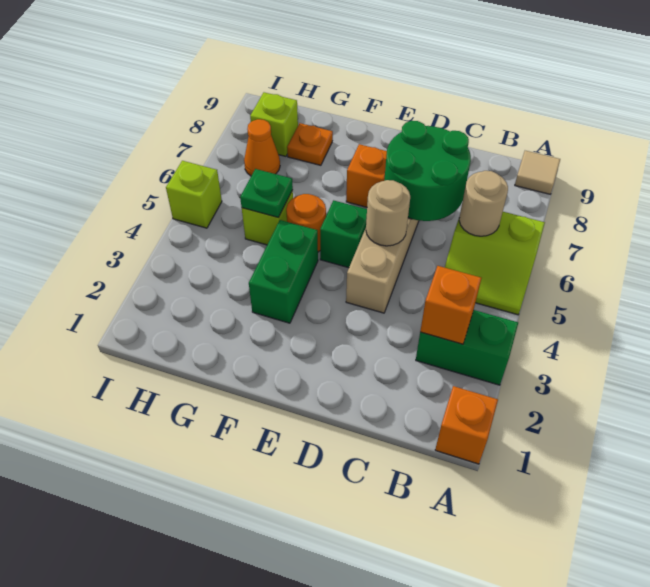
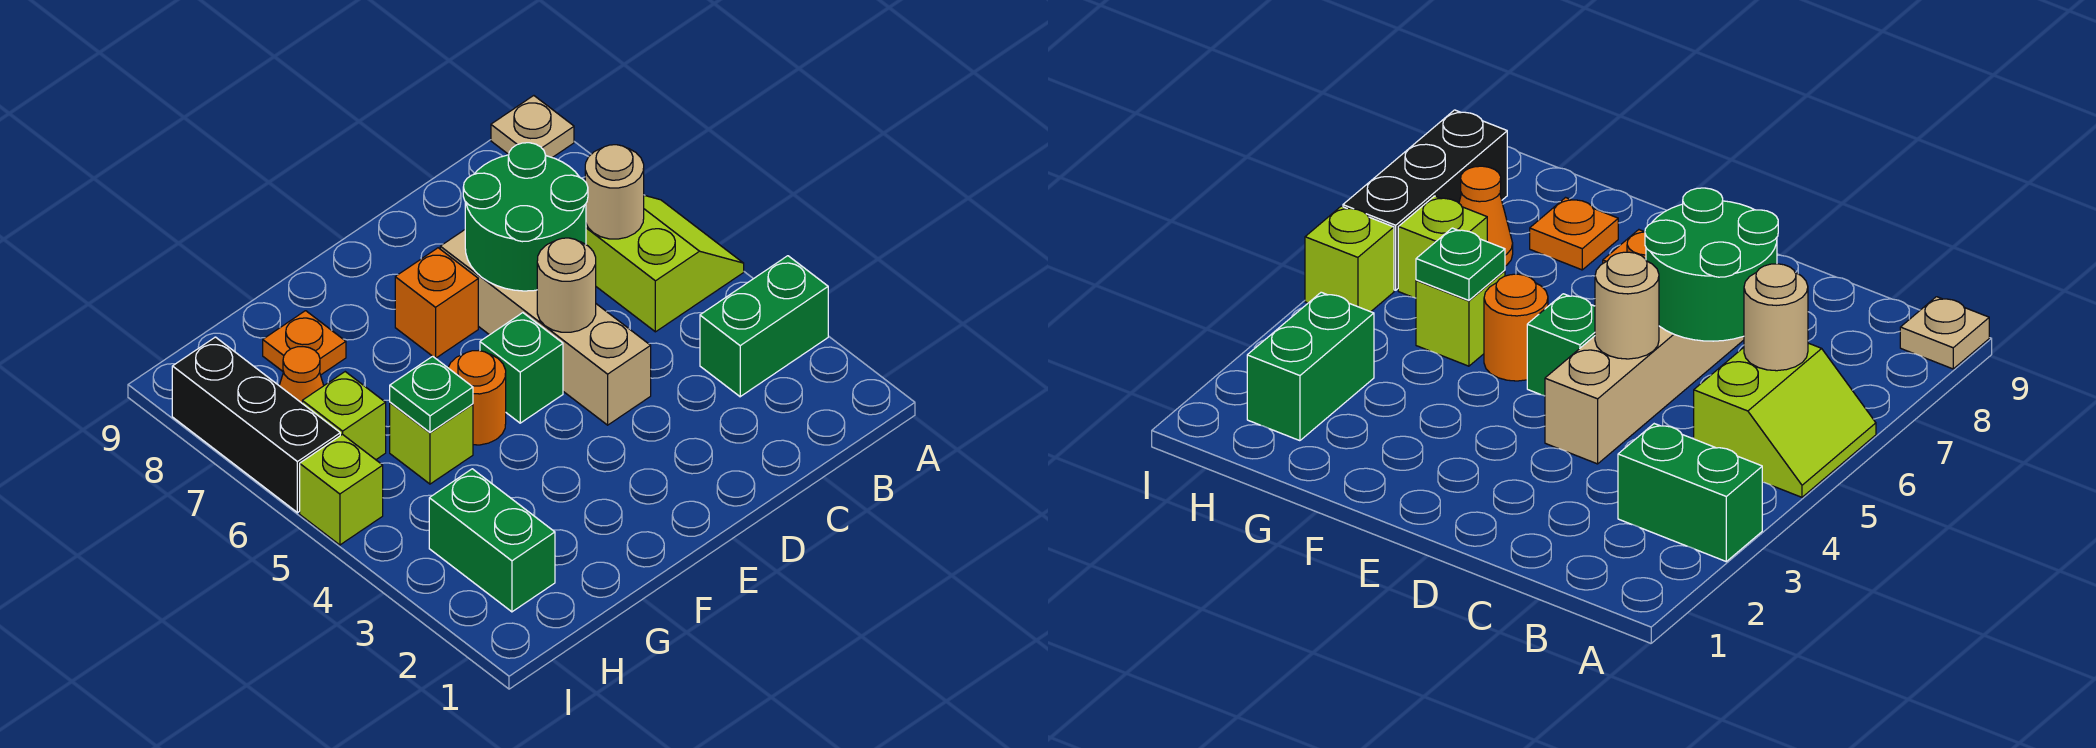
orange 1x1 brick [435,386,498,464] -> none
lime 2x2 slope [445,212,545,315] -> lime 2x2 slope turned to [586,195,744,332]
tan 1x1 tile [515,151,560,194] -> tan 1x1 plate [491,96,574,158]
orange 1x1 brick [420,266,481,344] -> none
green 1x2 brick [249,220,318,323] -> green 1x2 brick moved to [429,469,555,612]
lime 1x1 brick [250,92,298,156] -> lime 1x1 brick moved to [302,372,386,460]
none -> black 1x3 brick [172,337,340,513]

